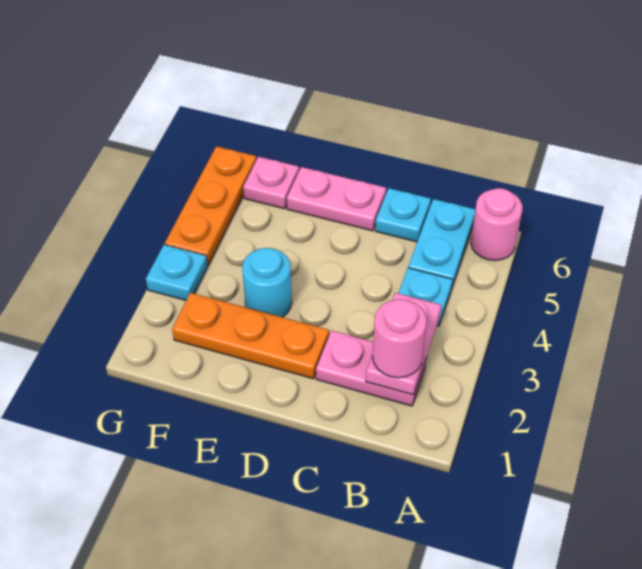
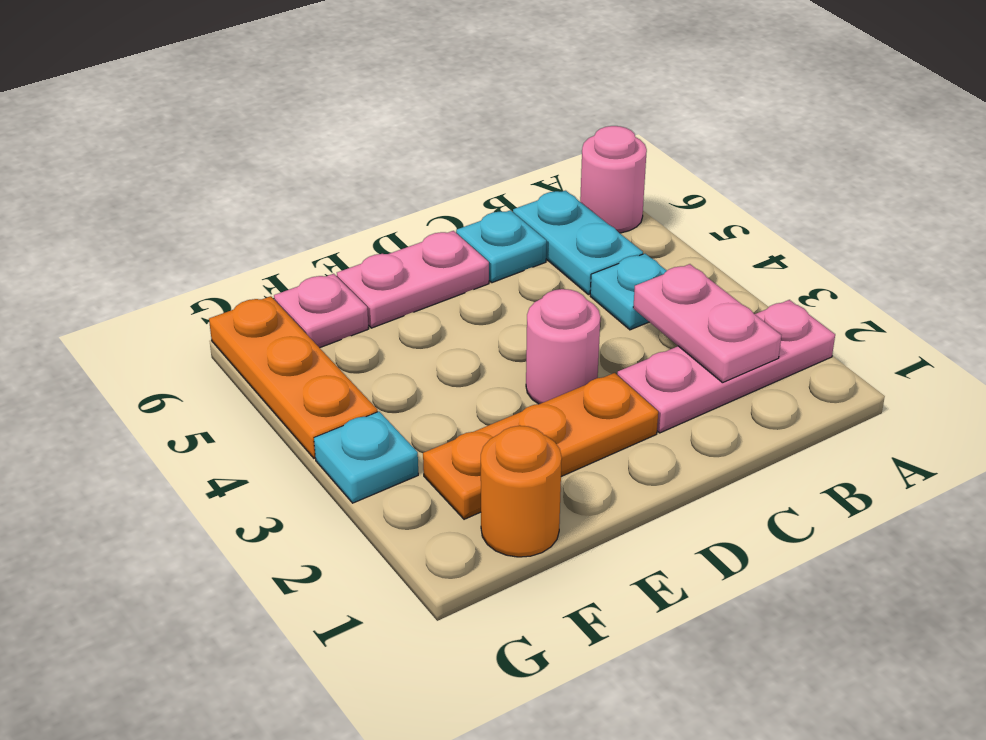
pink 1x2 plate [316,331,427,406] -> pink 1x3 plate [617,300,835,433]
pink 1x1 round brick [372,299,427,378] -> pink 1x1 round brick moved to [526,289,600,404]
cyan 1x1 round brick [242,248,292,317] -> none
none -> orange 1x1 round brick [481,426,562,557]

